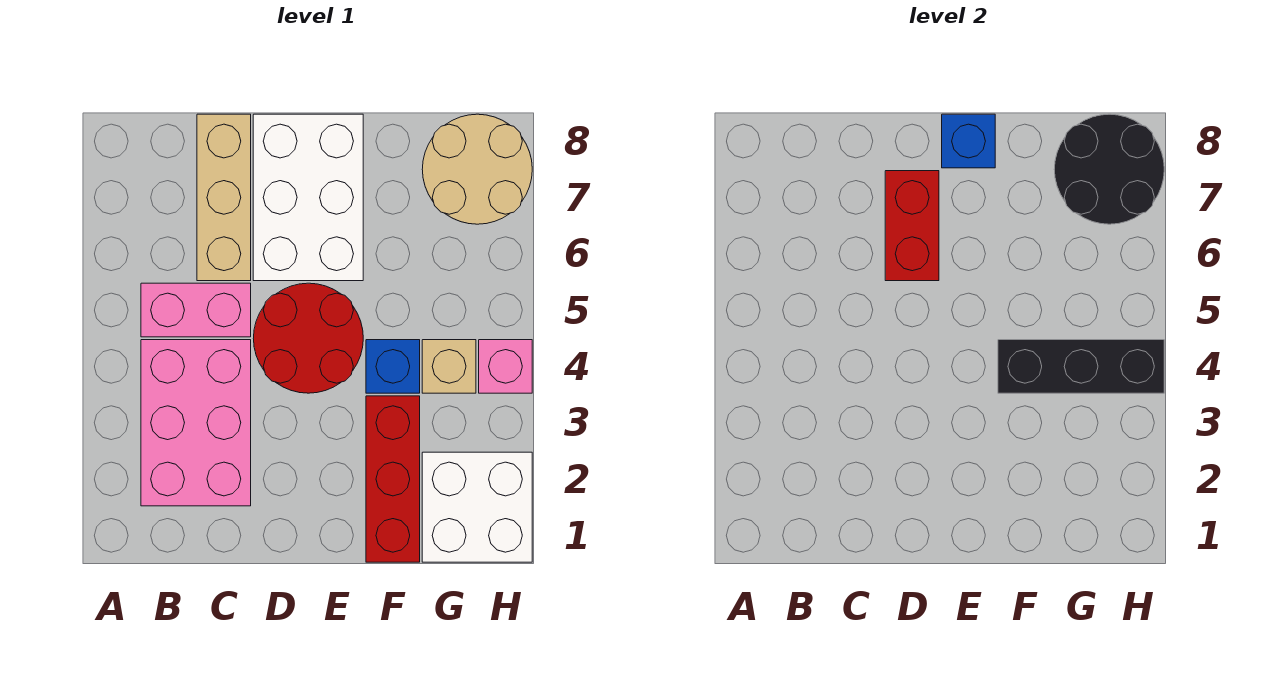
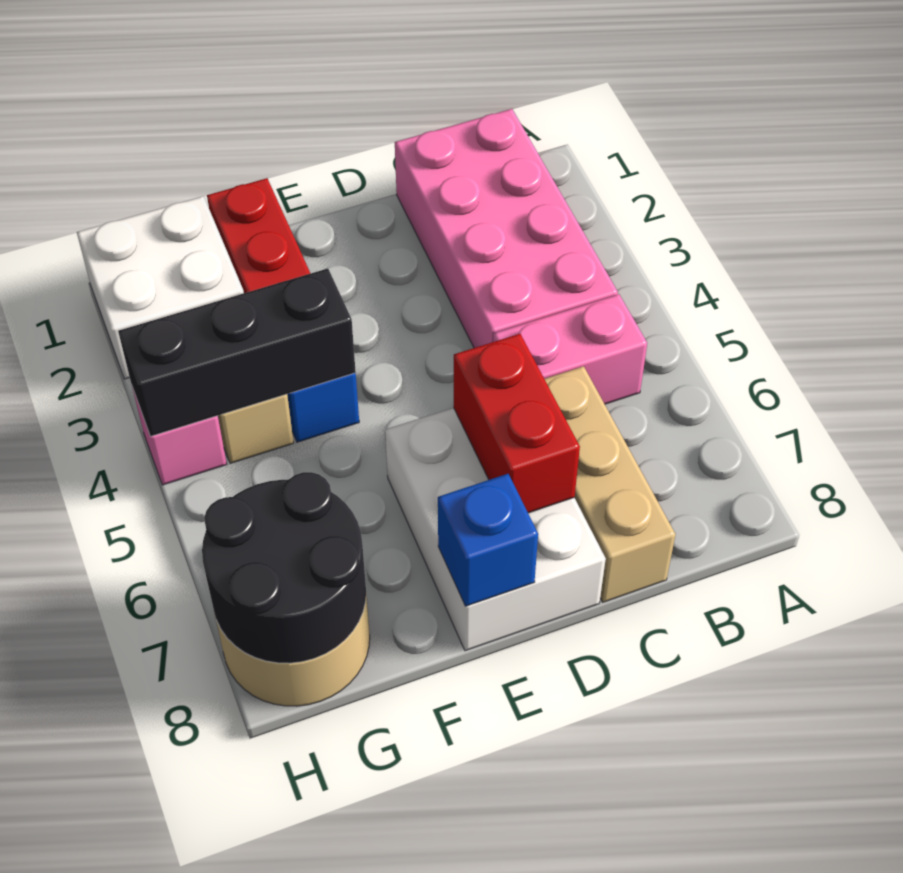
pink 2x3 brick [141,340,251,506] -> pink 2x4 brick [395,109,618,348]
red 2x2 round brick [253,283,363,393] -> none

